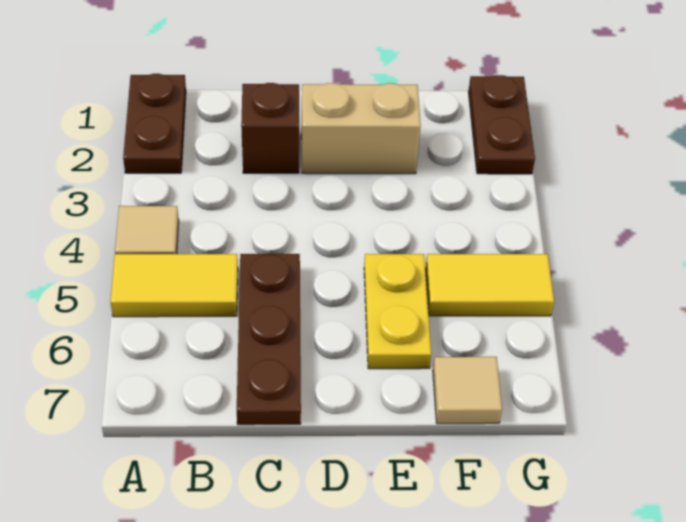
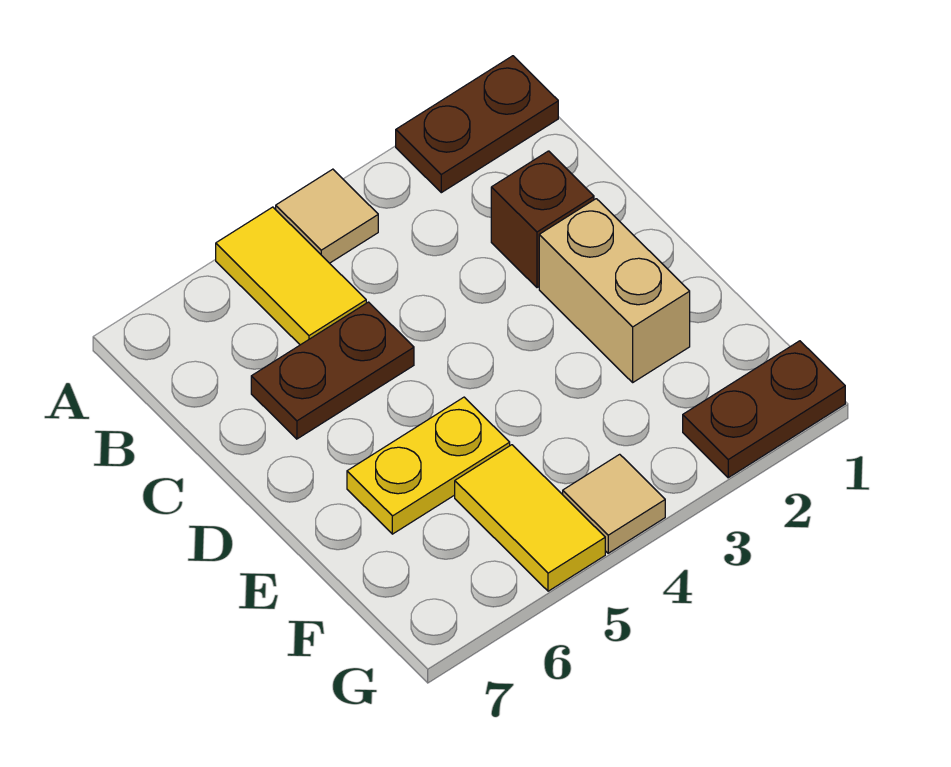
brown 1x3 plate [237,254,301,425] -> brown 1x2 plate [251,302,414,439]
tan 1x1 tile [433,357,502,424] -> tan 1x1 tile moved to [563,454,665,553]

